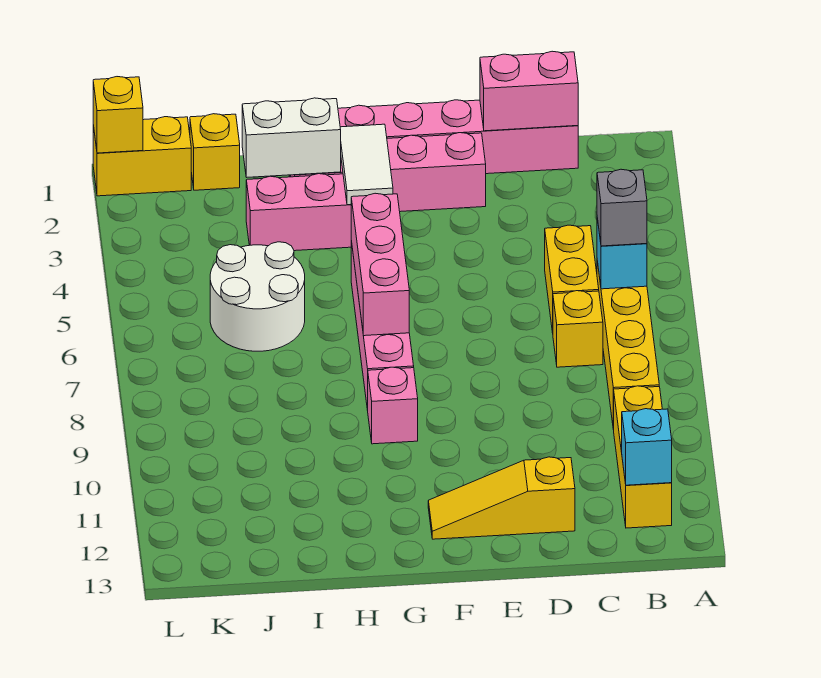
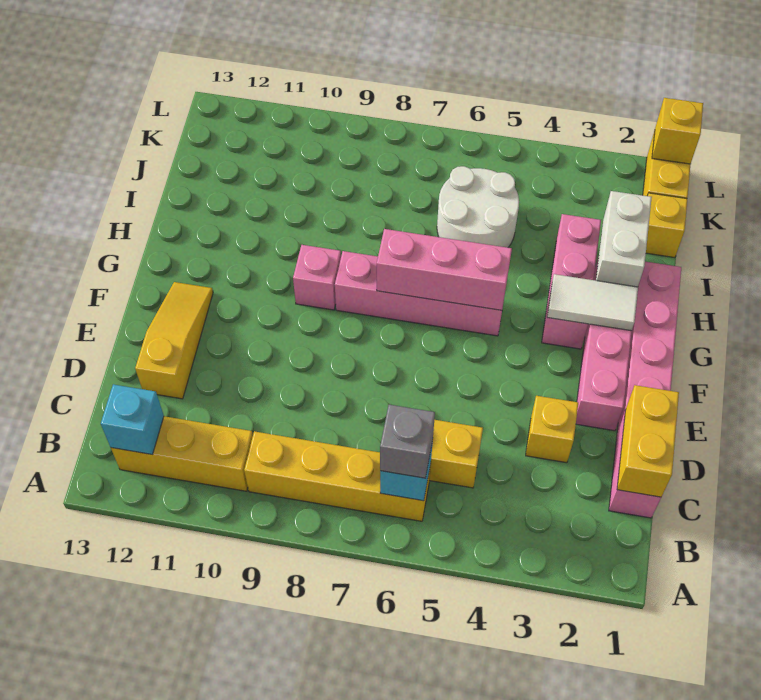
pink 1x2 brick [480,51,578,131] -> yellow 1x2 brick [617,385,679,497]
yellow 1x1 brick [553,291,603,367] -> yellow 1x1 brick moved to [526,396,578,463]

